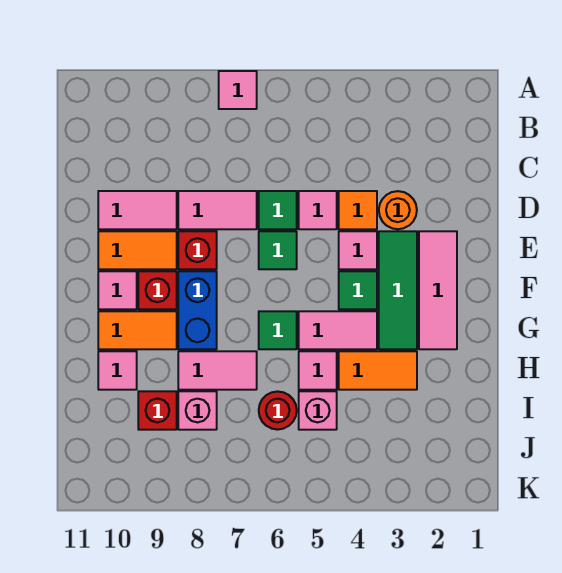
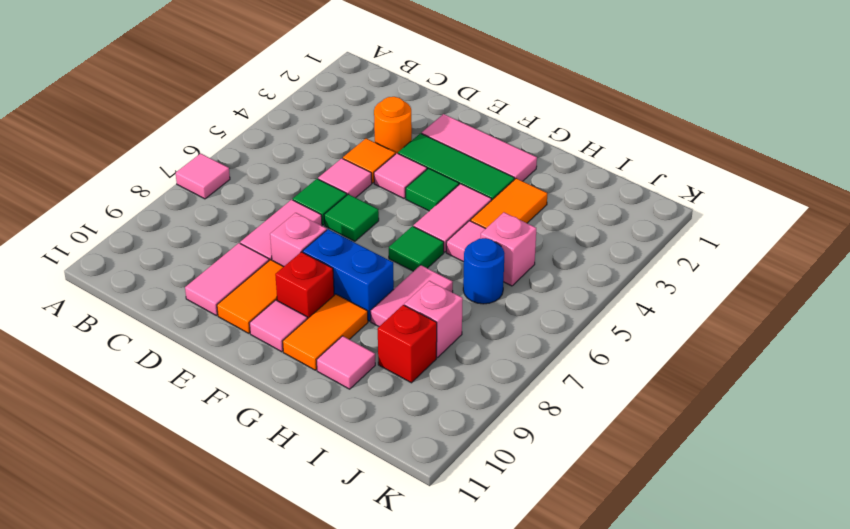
red 1x1 brick [178,231,217,269] -> pink 1x1 brick [270,213,327,266]
red 1x1 round brick [259,391,297,430] -> blue 1x1 round brick [463,238,505,304]

